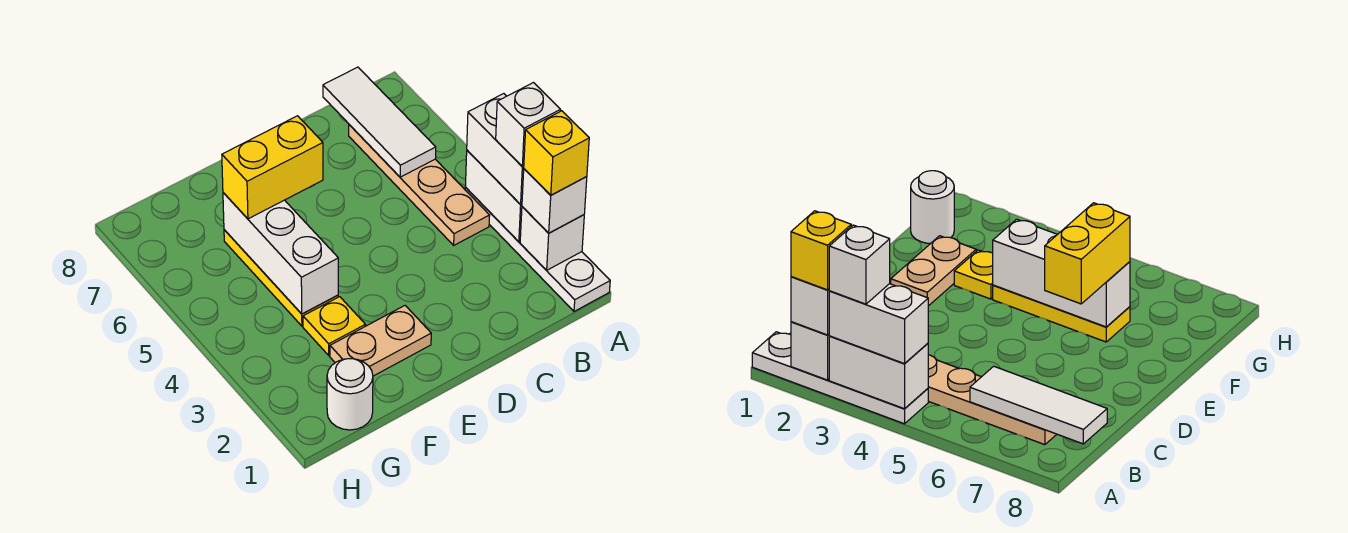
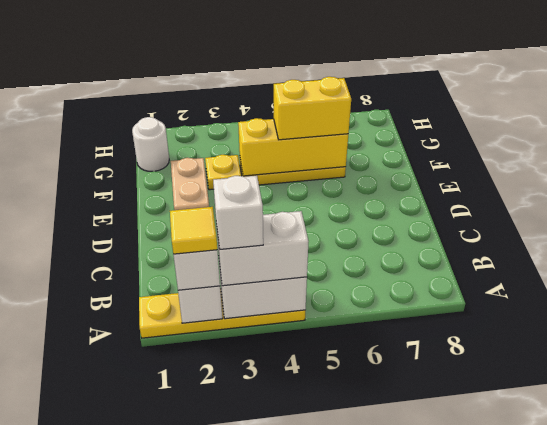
white 1x4 plate [465,188,610,311] -> yellow 1x4 plate [139,289,305,338]
yellow 1x1 brick [524,111,589,195] -> yellow 1x1 tile [170,207,217,254]
tan 1x4 plate [349,125,490,245] -> none
white 1x3 tile [323,67,436,177] -> none
yellow 1x2 brick [222,116,323,219] -> yellow 1x2 brick turned to [274,77,351,140]
white 1x3 brick [223,193,338,314] -> yellow 1x3 brick [238,118,348,176]

